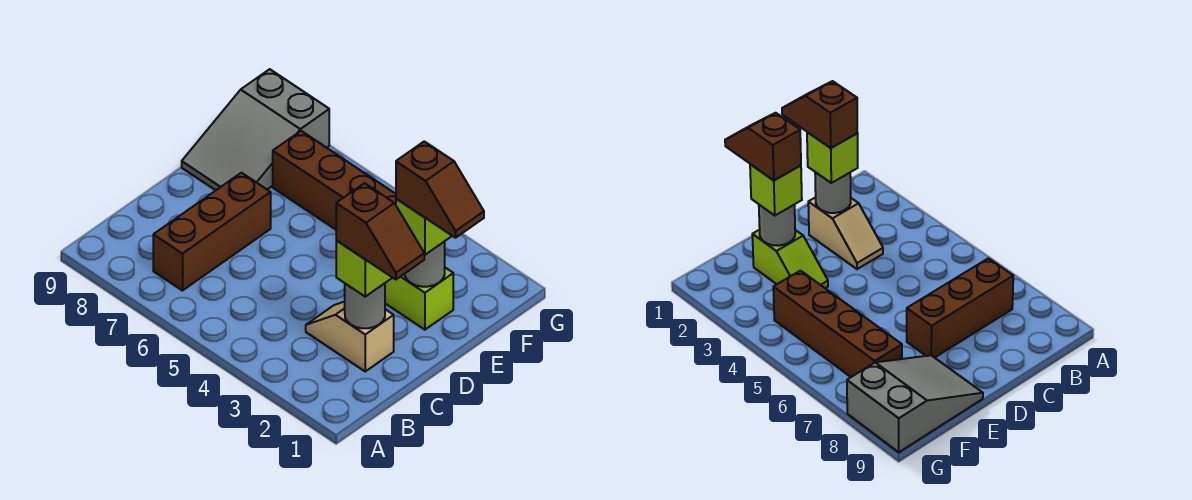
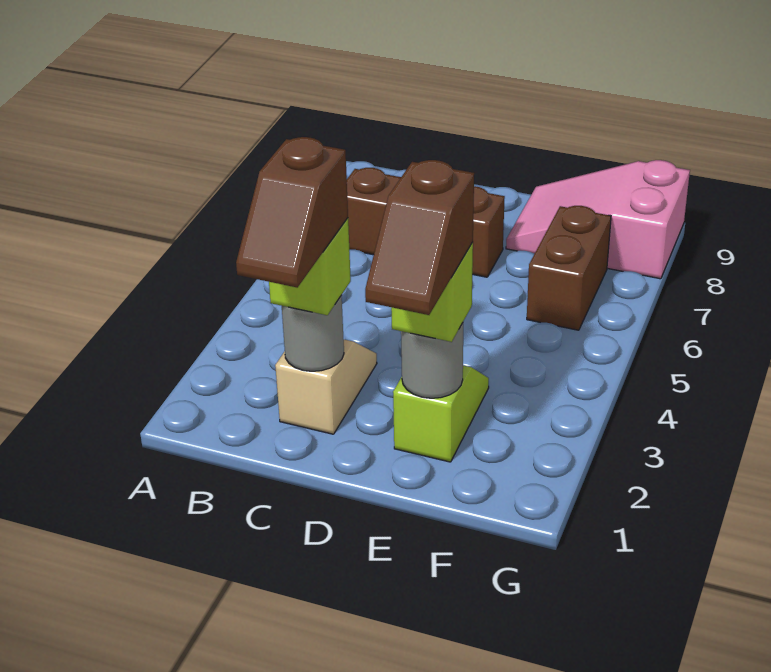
grey 2x3 slope [182,69,329,190] -> pink 2x3 slope [506,160,690,279]
brown 1x4 brick [273,131,396,230] -> brown 1x2 brick [527,206,611,330]

